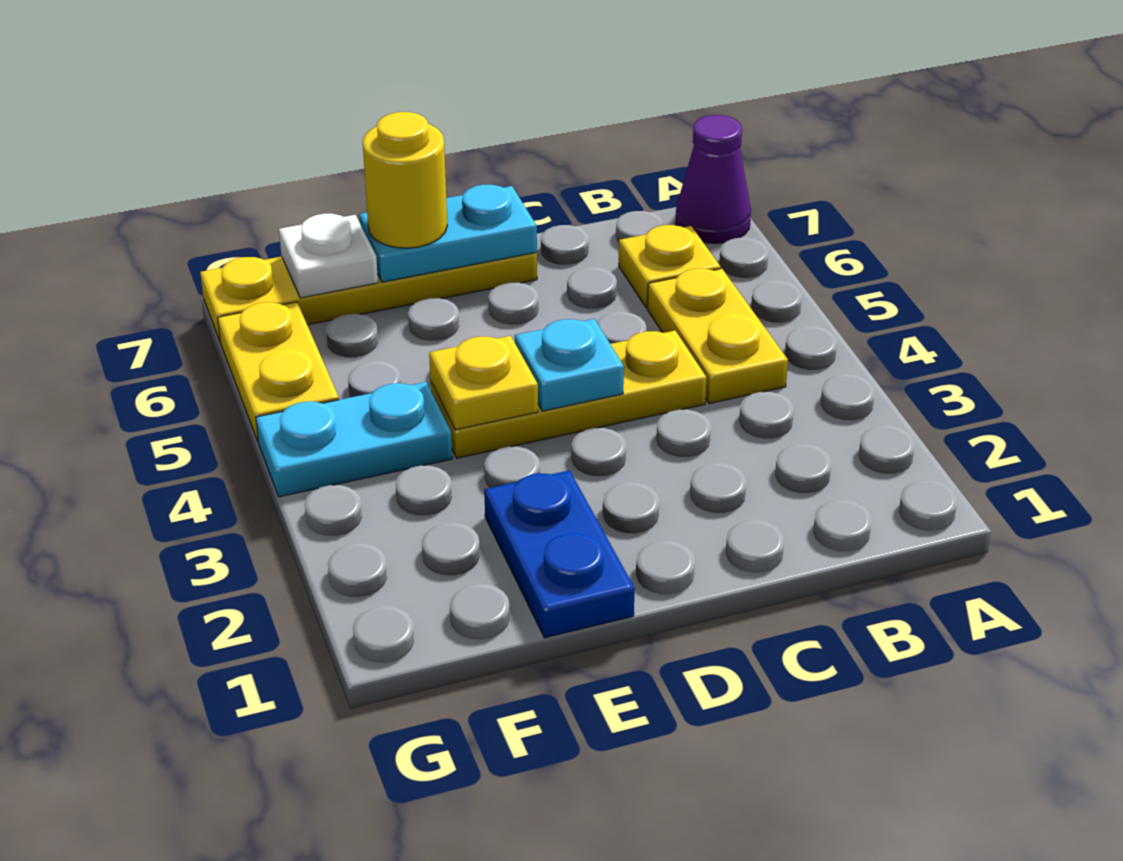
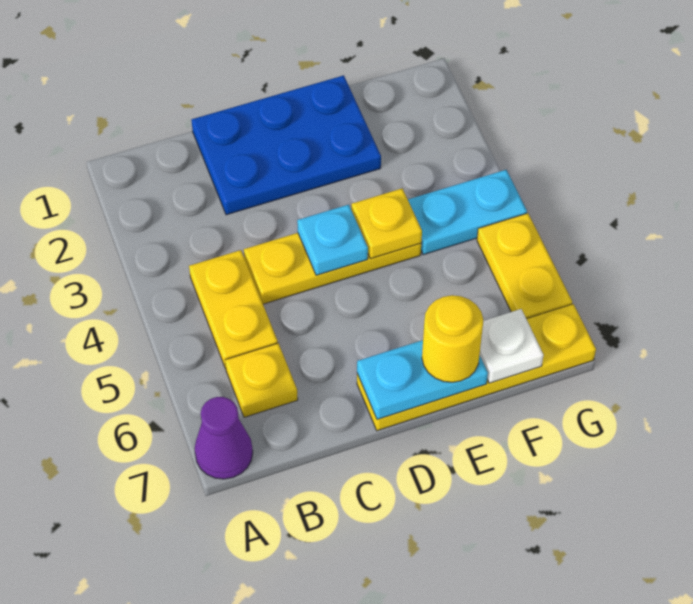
blue 1x2 plate [484,470,635,638] -> blue 2x3 plate [192,75,381,215]

